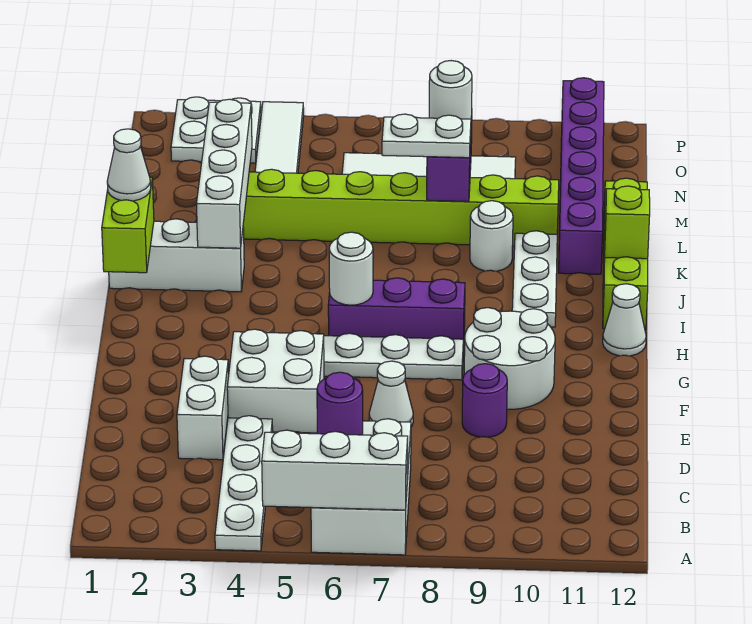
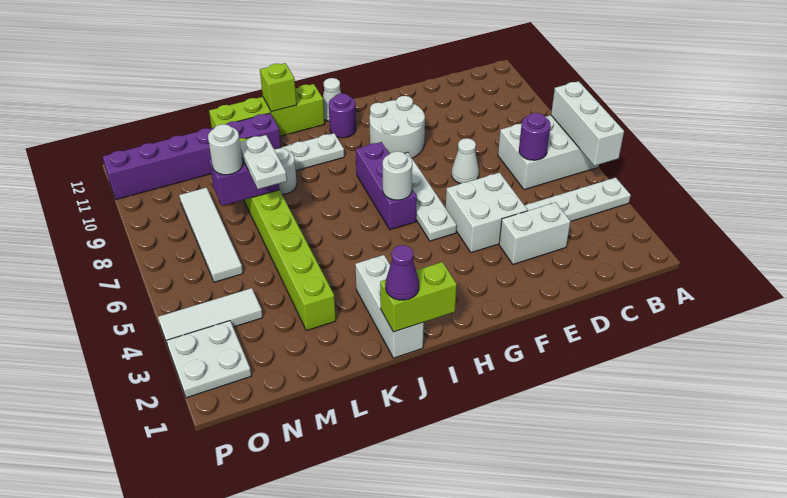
purple 1x1 round brick [462,364,507,437] -> purple 1x1 round brick moved to [329,94,356,138]
white 1x1 cone [107,129,151,201] -> purple 1x1 cone [385,245,419,300]
white 1x4 brick [196,99,252,248] -> none

